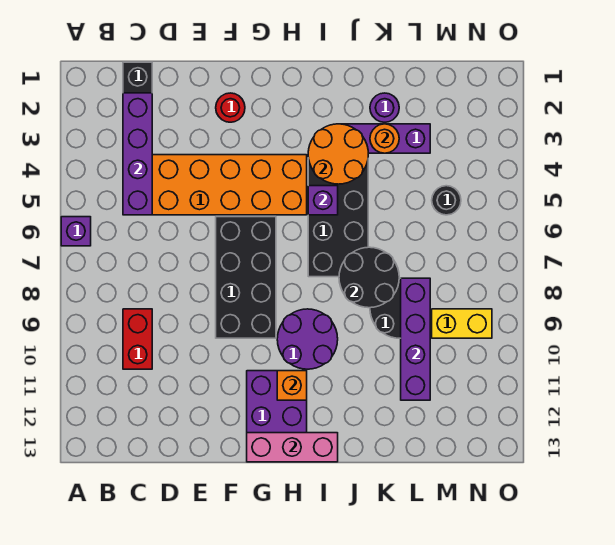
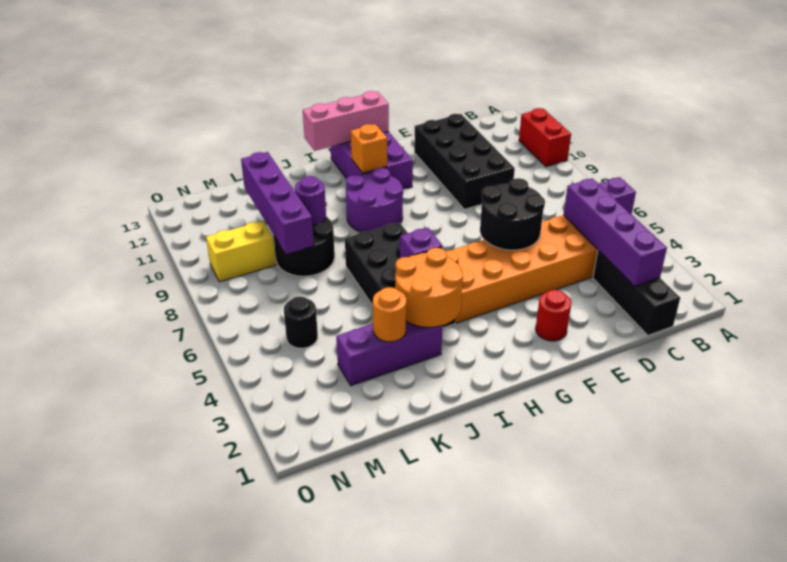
red 1x2 brick [123,309,152,369] -> red 1x2 brick moved to [519,108,571,167]
black 2x4 brick [216,217,276,338] -> black 2x4 brick moved to [414,114,515,209]
black 2x2 round brick [339,247,399,308] -> black 2x2 round brick moved to [480,178,545,250]
purple 1x1 round brick [370,93,399,122] -> purple 1x1 round brick moved to [295,176,326,225]

